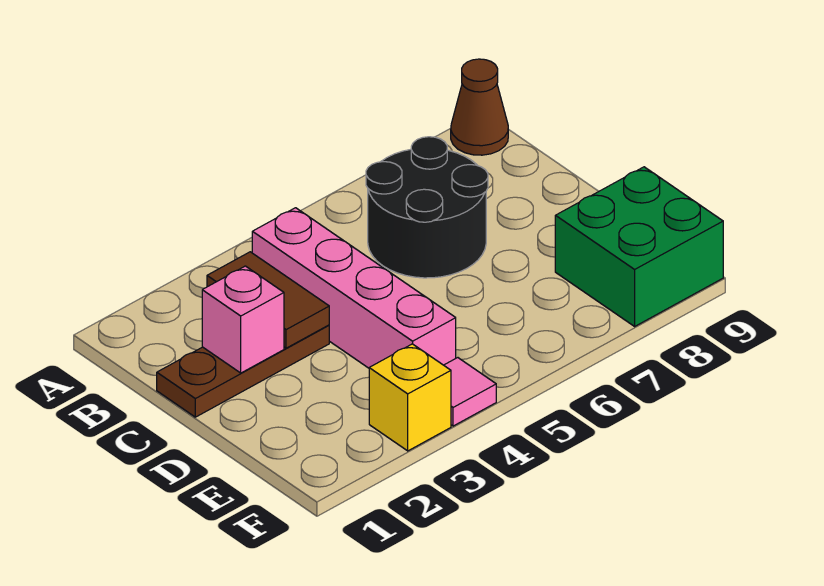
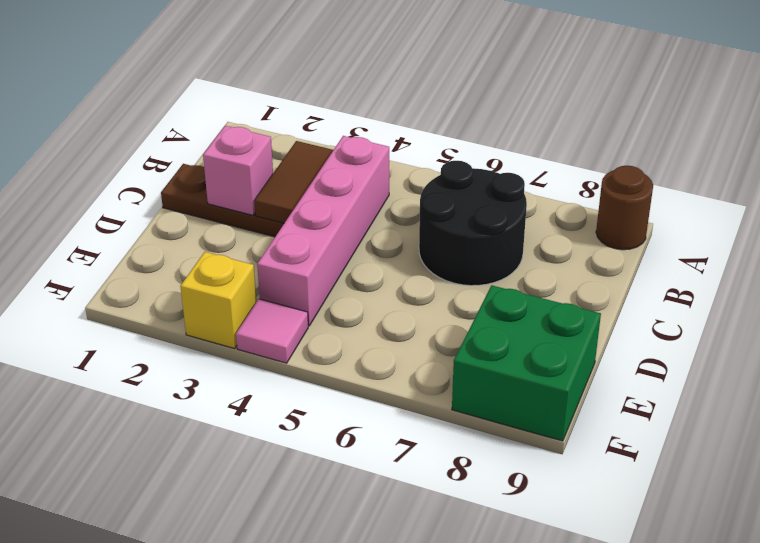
brown 1x1 cone [451,59,508,155] -> brown 1x1 round brick [596,166,653,250]

